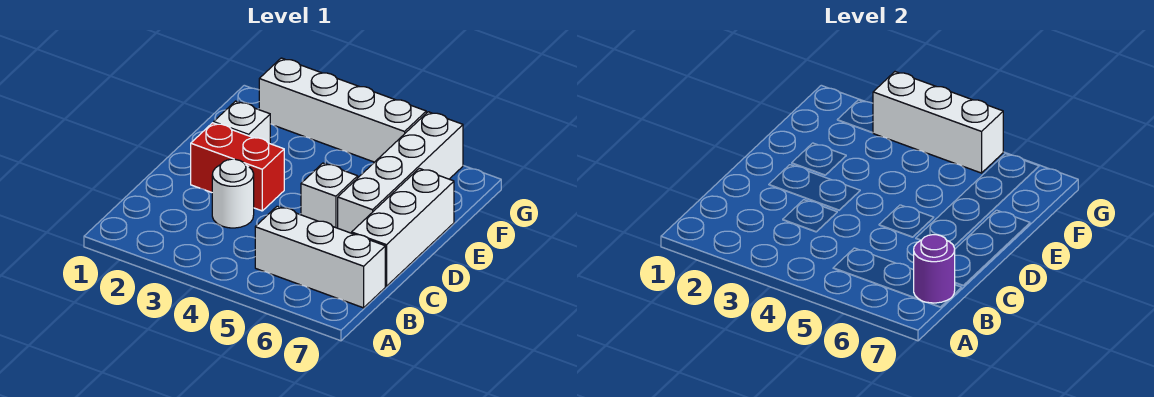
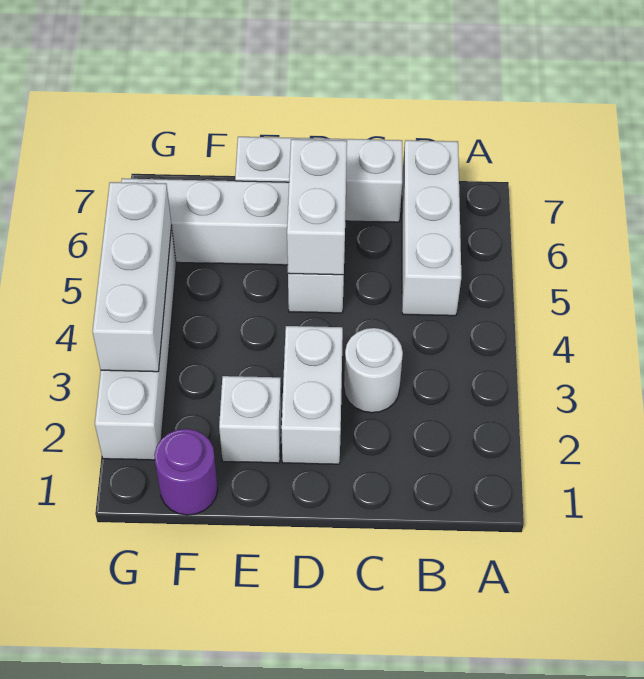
purple 1x1 round brick [914,235,955,303] -> purple 1x1 round brick moved to [154,429,218,515]
red 1x2 brick [191,123,284,211] -> white 1x2 brick [281,326,343,464]
none -> white 1x2 brick [287,139,347,275]

